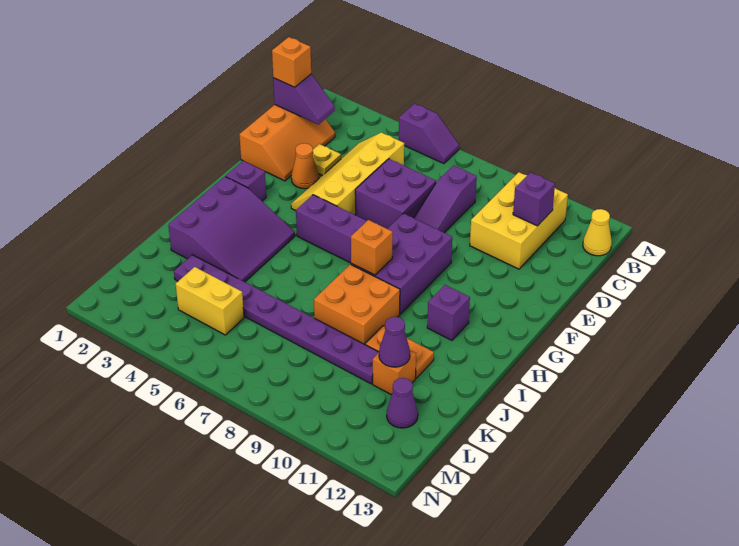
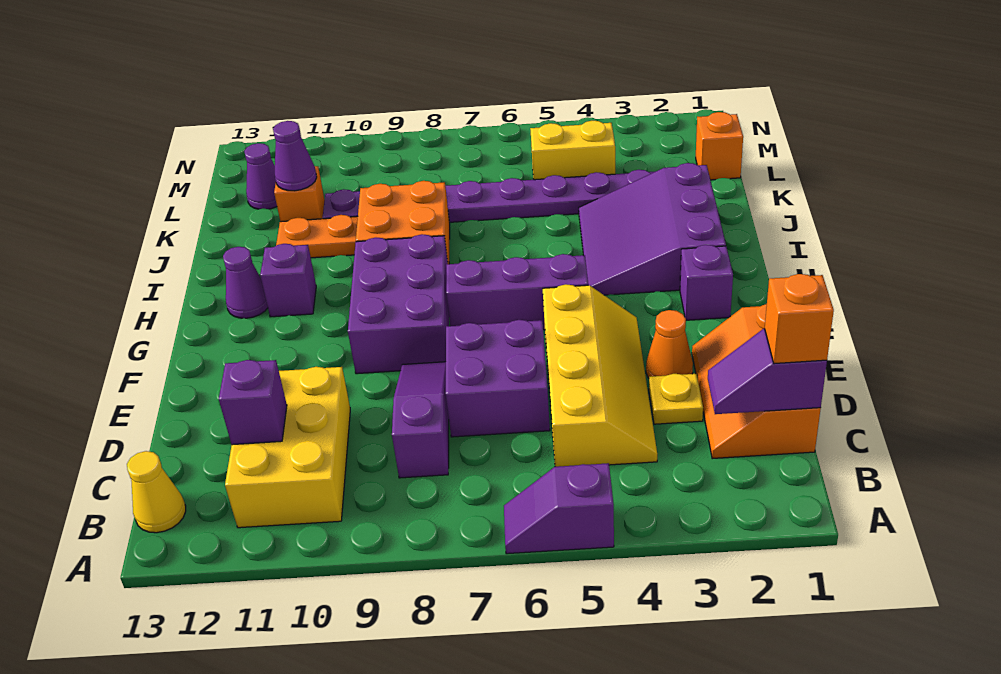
orange 1x1 brick [351,220,393,275] -> orange 1x1 brick moved to [696,112,743,180]
none -> purple 1x1 cone [223,247,268,318]

